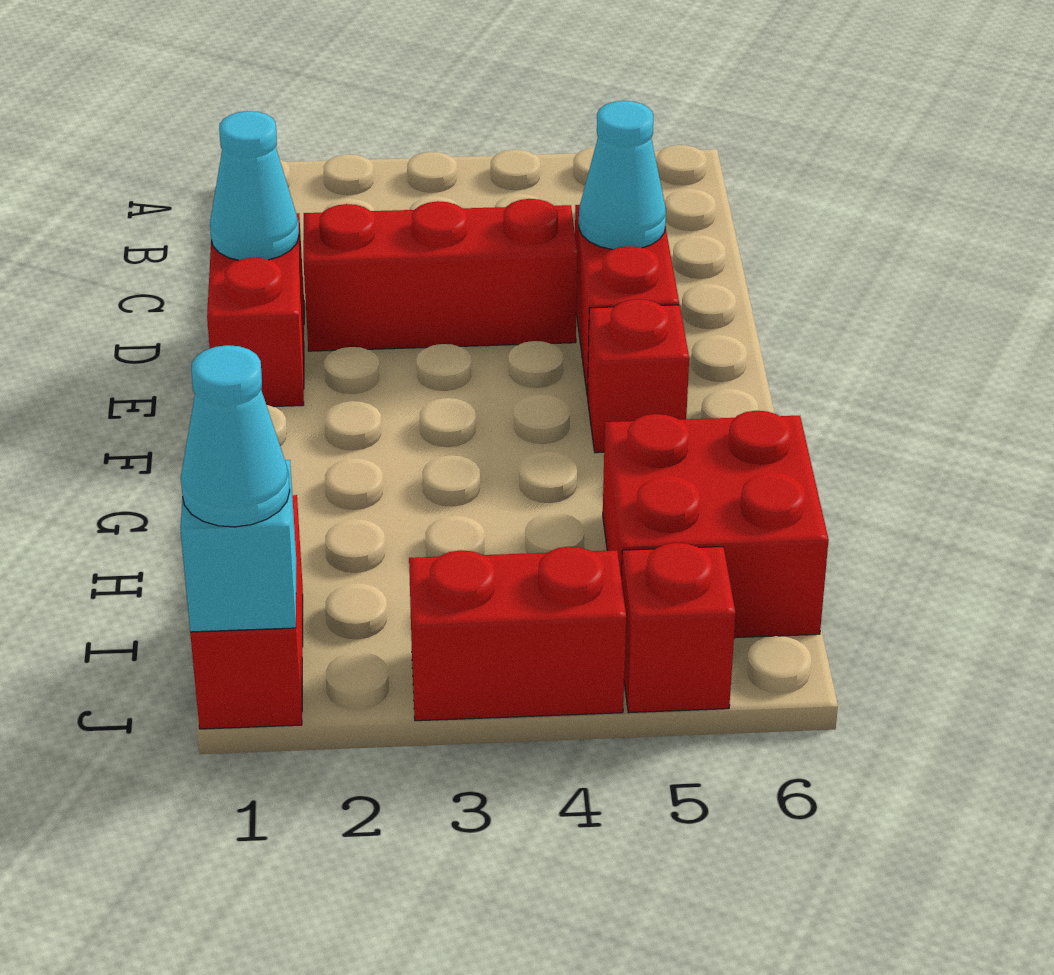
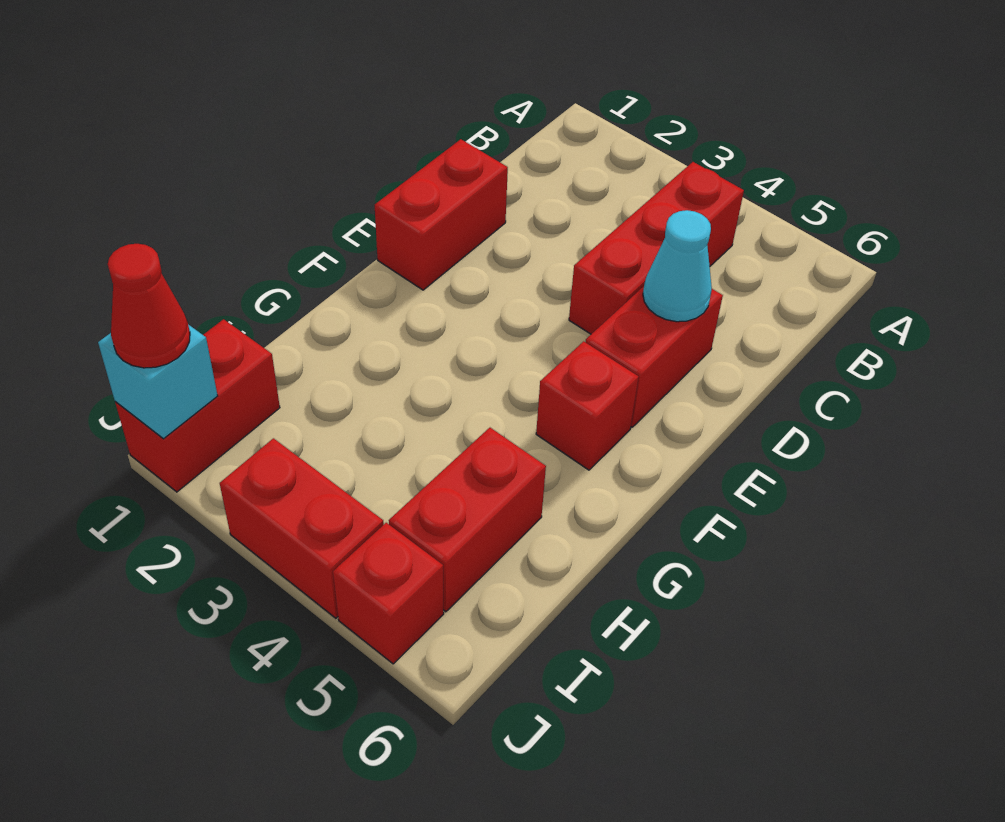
cyan 1x1 cone [210,111,299,260] -> none
red 1x3 brick [303,199,577,351] -> red 1x3 brick turned to [569,162,744,334]
red 2x2 brick [603,411,829,638] -> red 1x2 brick [389,428,546,612]
cyan 1x1 cone [181,345,290,527] -> red 1x1 cone [108,244,190,368]

